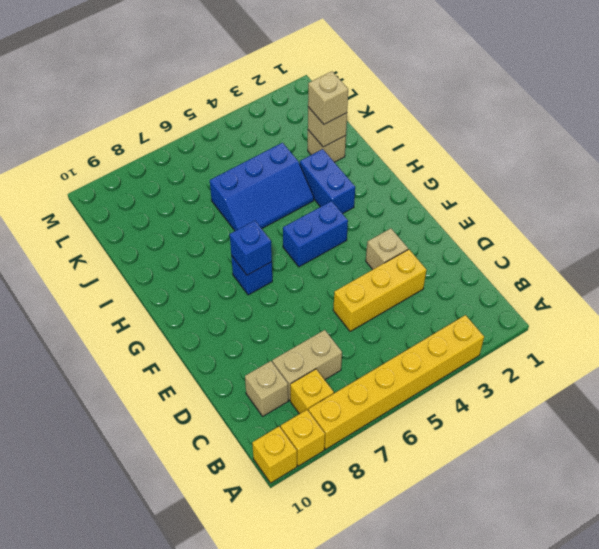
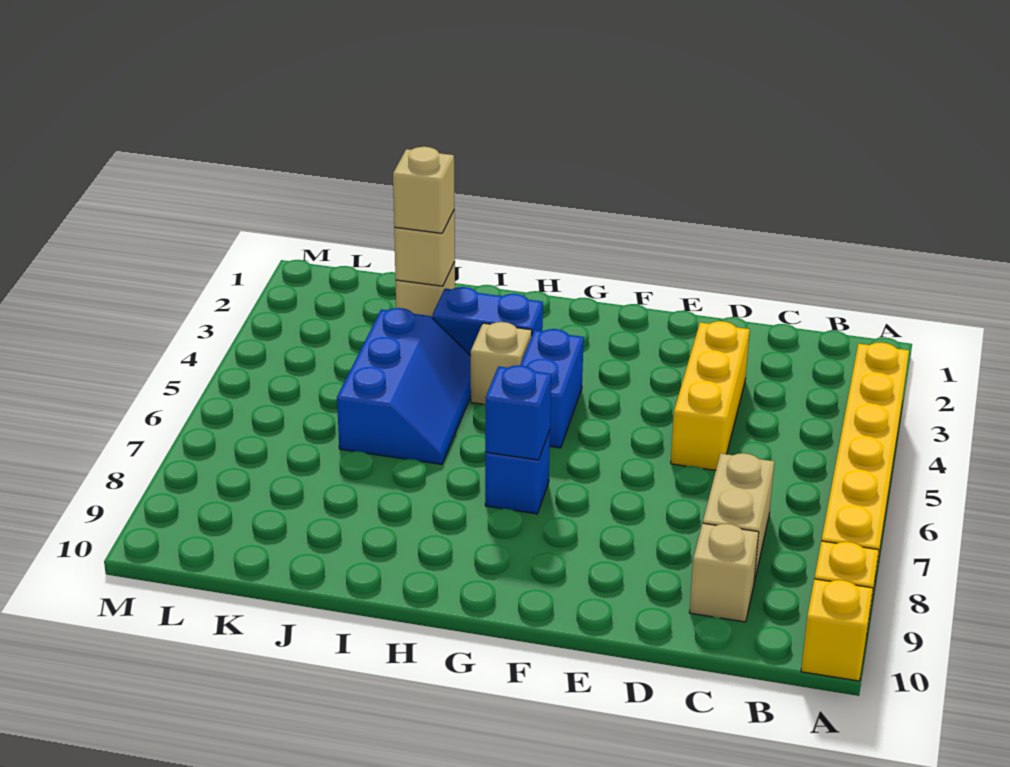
yellow 1x1 brick [290,369,334,414] -> none
tan 1x1 brick [366,228,408,270] -> tan 1x1 brick moved to [471,322,532,404]

